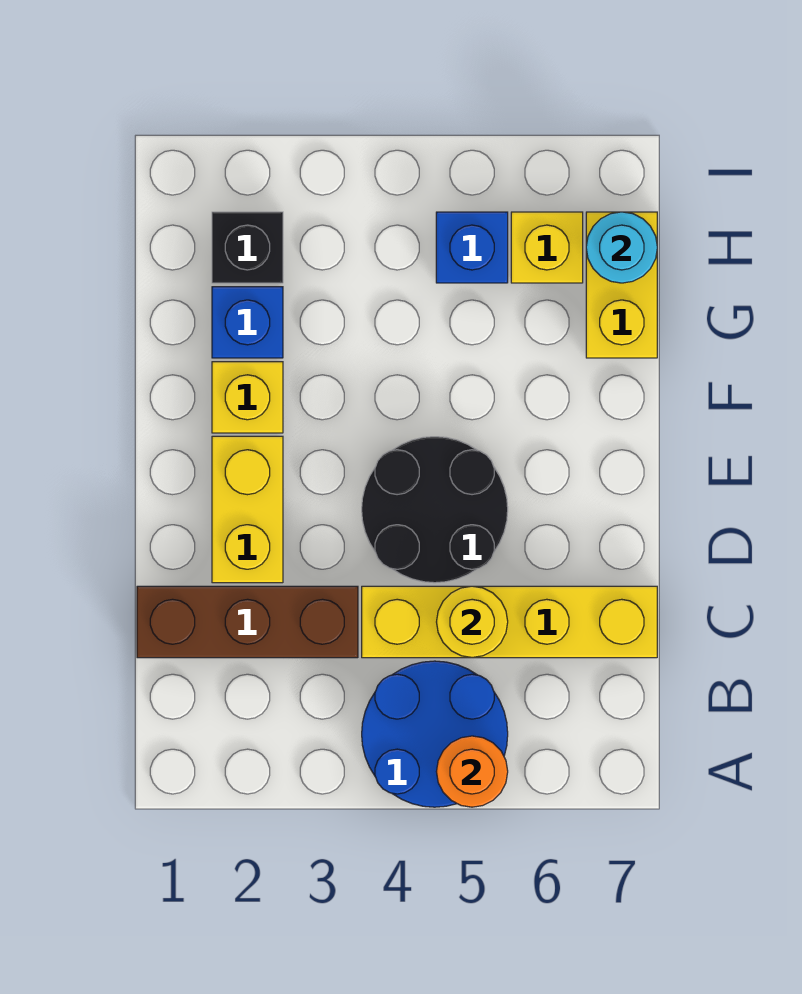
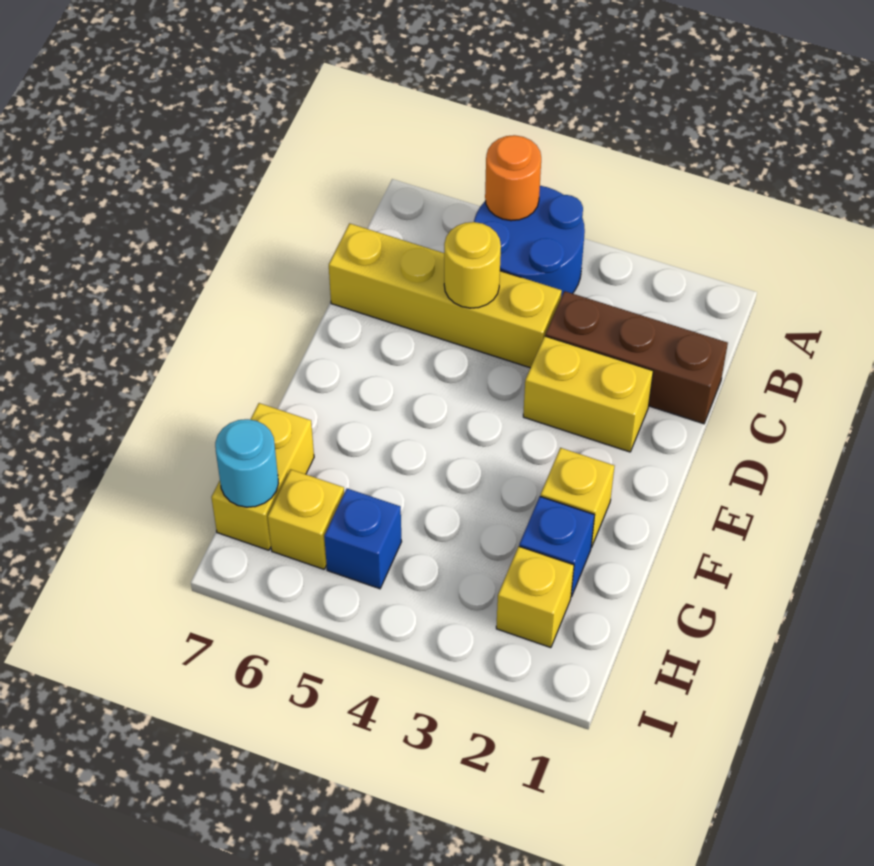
yellow 1x2 brick [212,436,283,583] -> yellow 1x2 brick turned to [523,336,653,452]
black 2x2 round brick [362,437,508,583] -> none
black 1x1 brick [212,212,283,283] -> yellow 1x1 brick [496,547,574,648]

